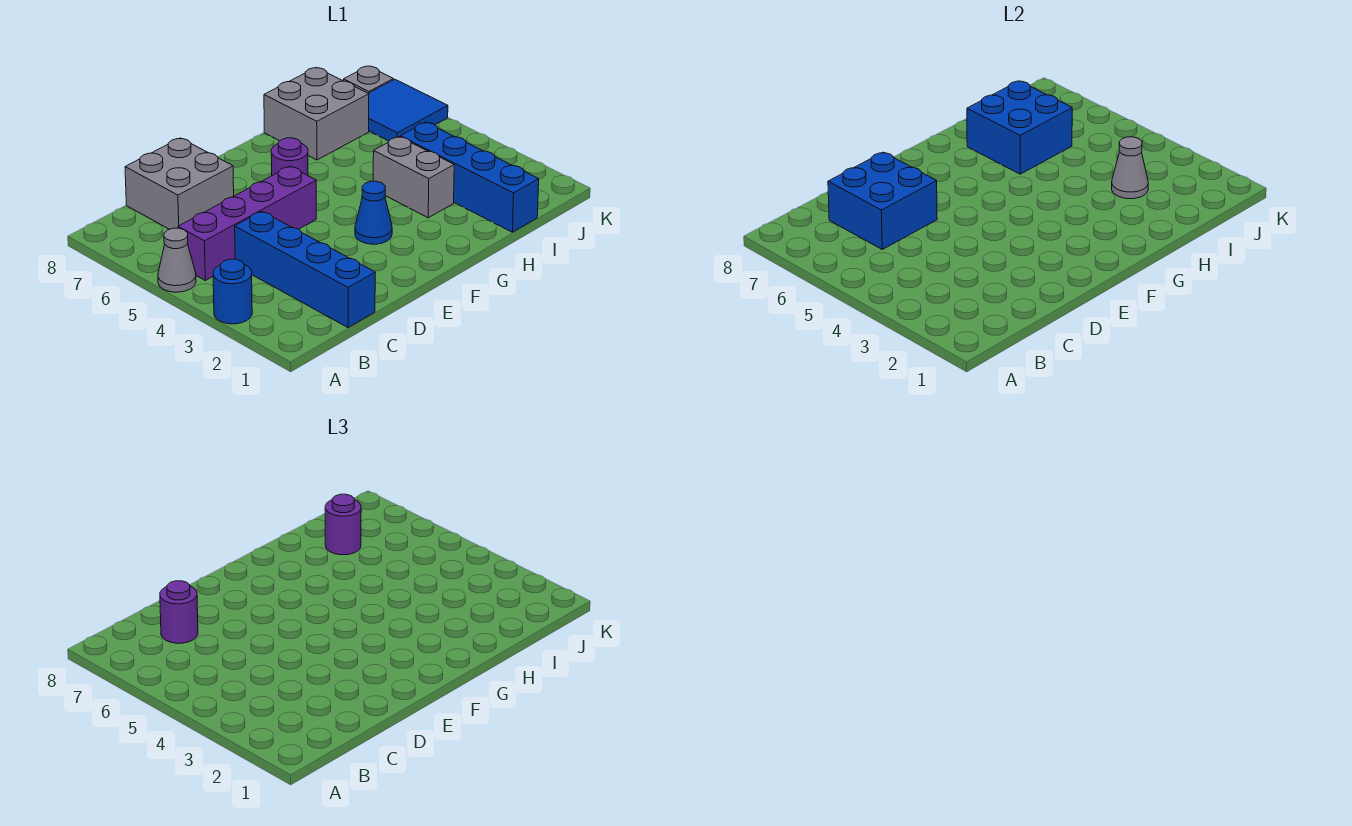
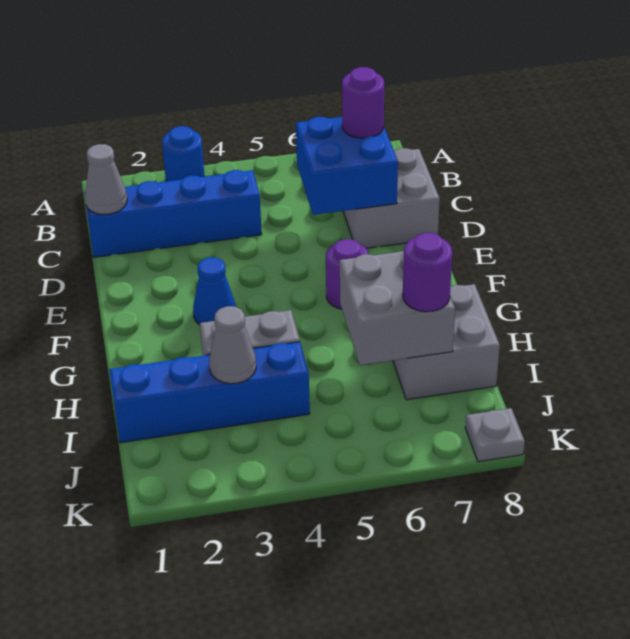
grey 1x1 cone [158,228,196,292] -> grey 1x1 cone moved to [85,144,127,214]
purple 1x4 brick [178,166,316,281] -> none
blue 2x2 brick [967,81,1072,174] -> grey 2x2 brick [340,251,455,365]
blue 2x2 tile [368,79,448,141] -> none

